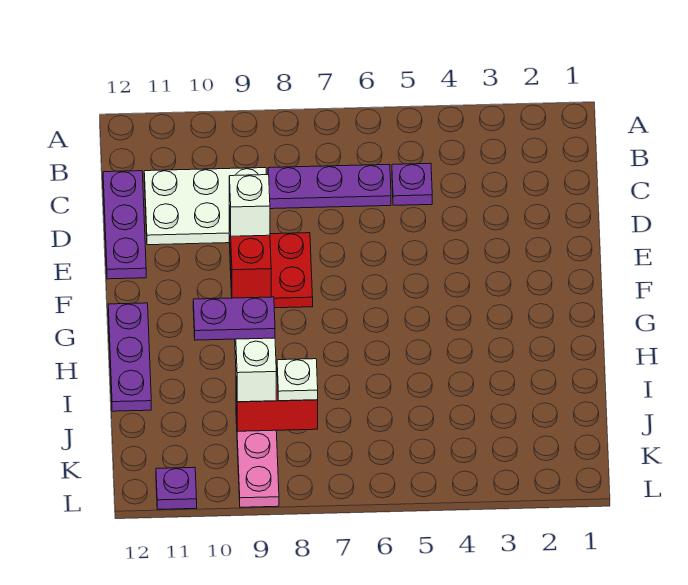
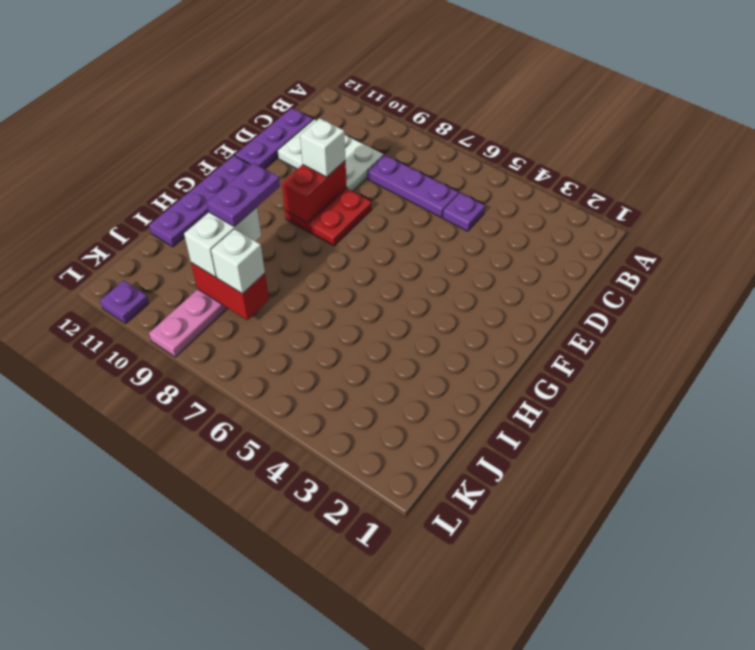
purple 1x3 plate [108,303,151,411] -> purple 1x4 plate [149,156,251,247]
purple 1x2 plate [193,297,275,340] -> purple 1x2 plate turned to [207,163,280,227]
white 1x1 plate [277,359,318,401] -> white 1x1 brick [211,229,265,294]

